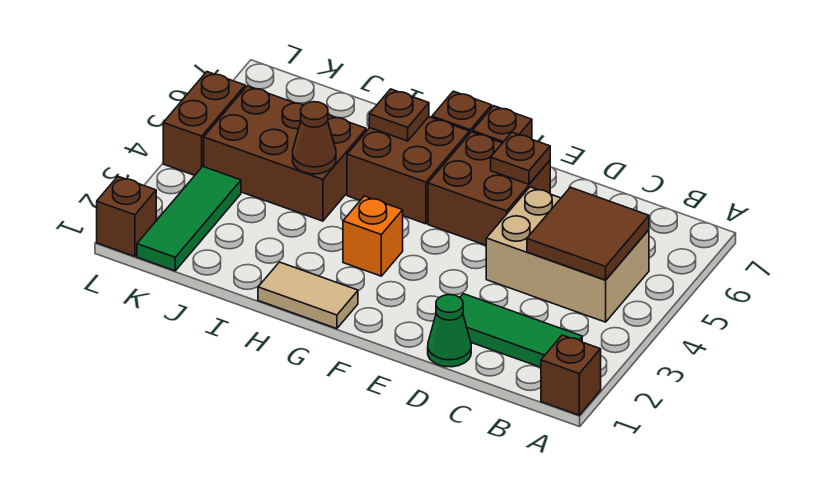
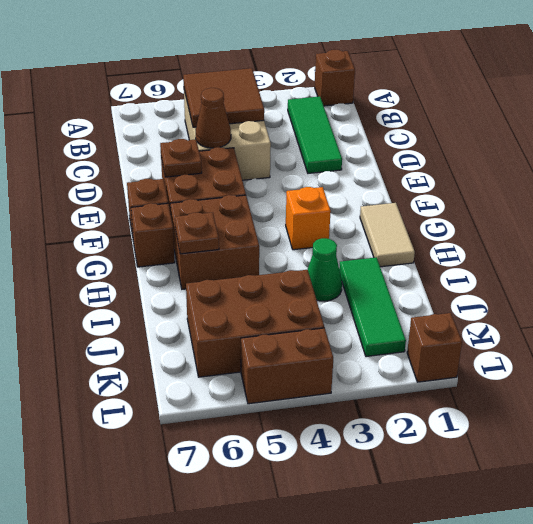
green 1x1 cone [428,295,471,367] -> green 1x1 cone moved to [308,238,342,301]
brown 2x3 brick [204,86,366,221] -> brown 2x3 brick turned to [186,270,324,377]
brown 1x1 cone [293,102,336,174] -> brown 1x1 cone moved to [196,88,231,148]
green 1x3 tile [137,167,241,271] -> green 1x3 tile turned to [339,257,406,357]

